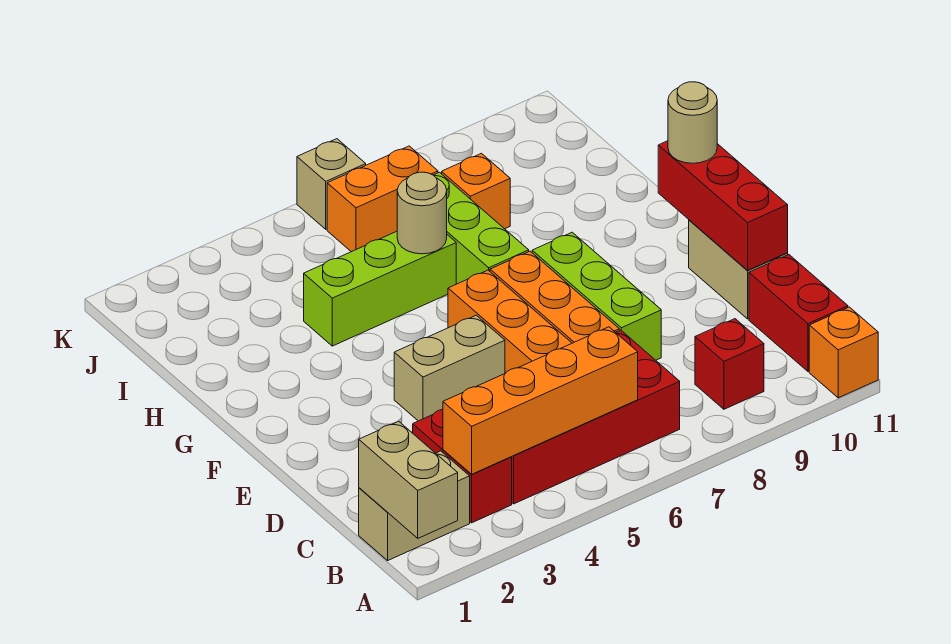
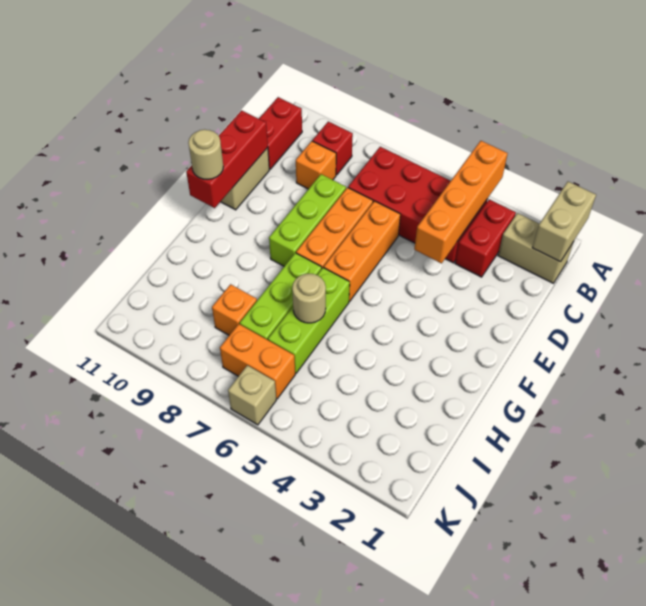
orange 1x1 brick [809,307,878,398] -> orange 1x1 brick moved to [296,141,336,189]
orange 1x4 brick [443,327,638,474] -> orange 1x4 brick turned to [414,141,508,263]
tan 1x2 brick [394,315,505,421] -> none
lime 1x3 brick [304,231,456,346] -> lime 1x3 brick turned to [268,268,350,373]

